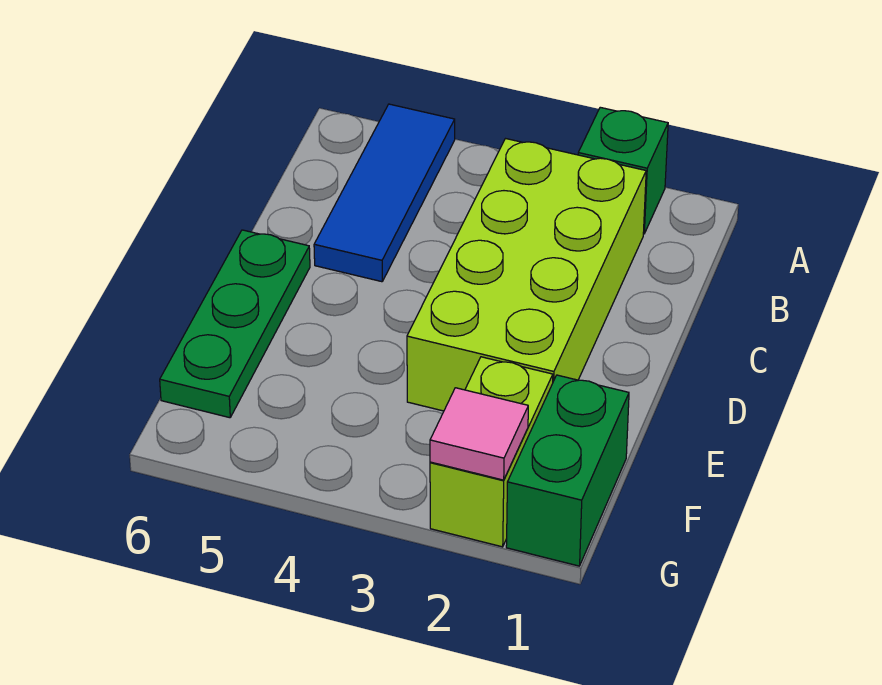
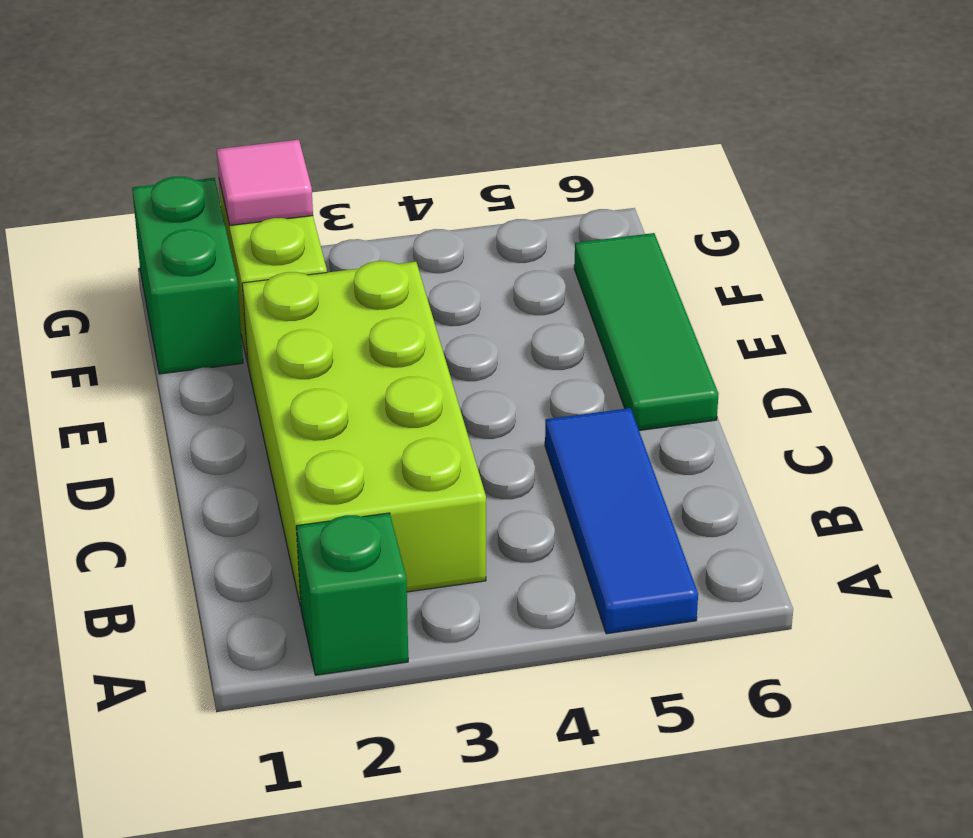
green 1x3 plate [160,230,310,418] -> green 1x3 tile [574,233,718,430]

